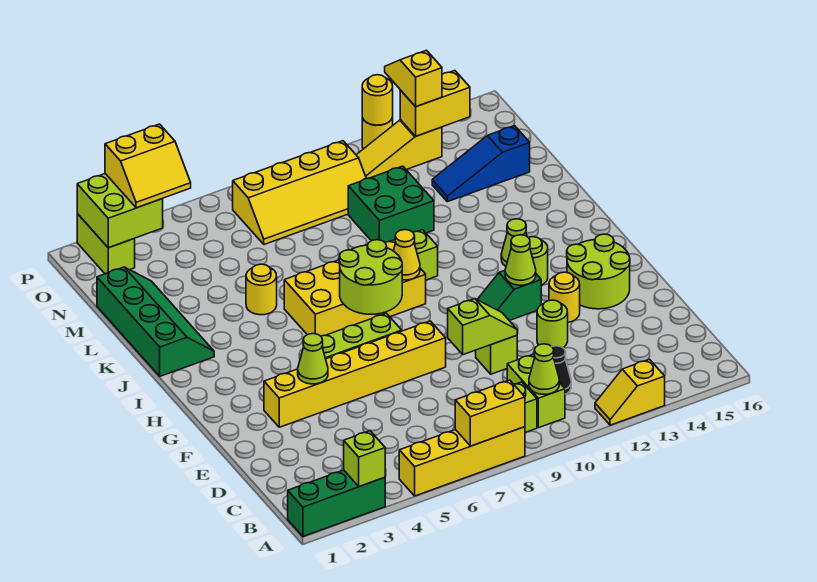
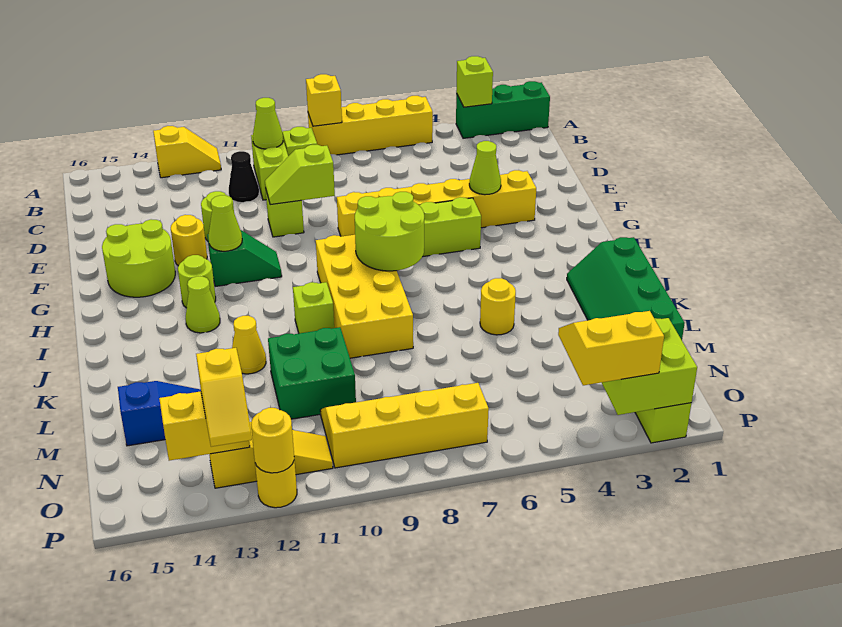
yellow 1x2 brick [455,380,525,446] -> yellow 1x1 brick [306,74,342,126]
yellow 2x4 brick [284,240,426,336] -> yellow 2x4 brick turned to [316,235,413,358]
yellow 1x1 cone [393,230,420,280] -> yellow 1x1 cone moved to [232,316,266,374]

